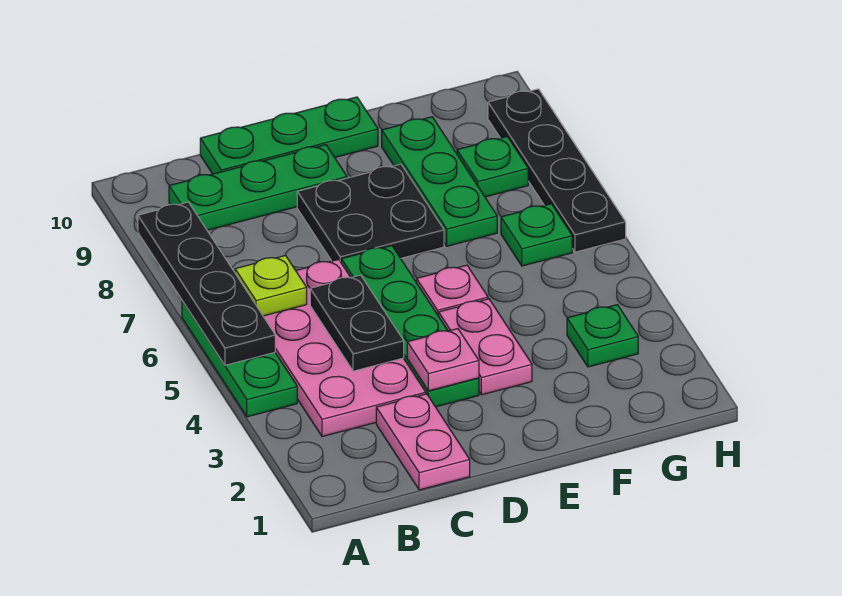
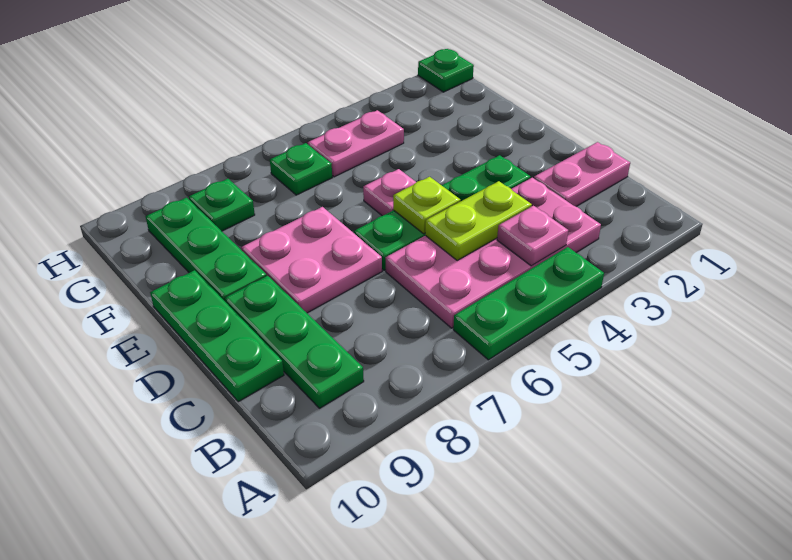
black 1x4 plate [138,202,275,365] -> none
lime 1x1 plate [235,255,307,316] -> lime 1x1 plate moved to [393,177,460,234]
black 1x2 plate [310,275,404,371] -> lime 1x2 plate [425,181,532,260]
pink 1x1 plate [407,329,479,391] -> pink 1x1 plate moved to [497,206,568,266]
black 2x2 plate [297,164,444,262] -> pink 2x2 plate [241,207,382,313]
pink 1x2 plate [439,299,532,395] -> pink 1x2 plate moved to [308,110,404,177]
green 1x3 plate [382,117,497,246] -> green 1x3 plate turned to [146,198,267,301]
green 1x1 plate [567,305,638,367] -> green 1x1 plate moved to [418,49,474,92]
black 1x4 plate [488,89,626,252] -> none

